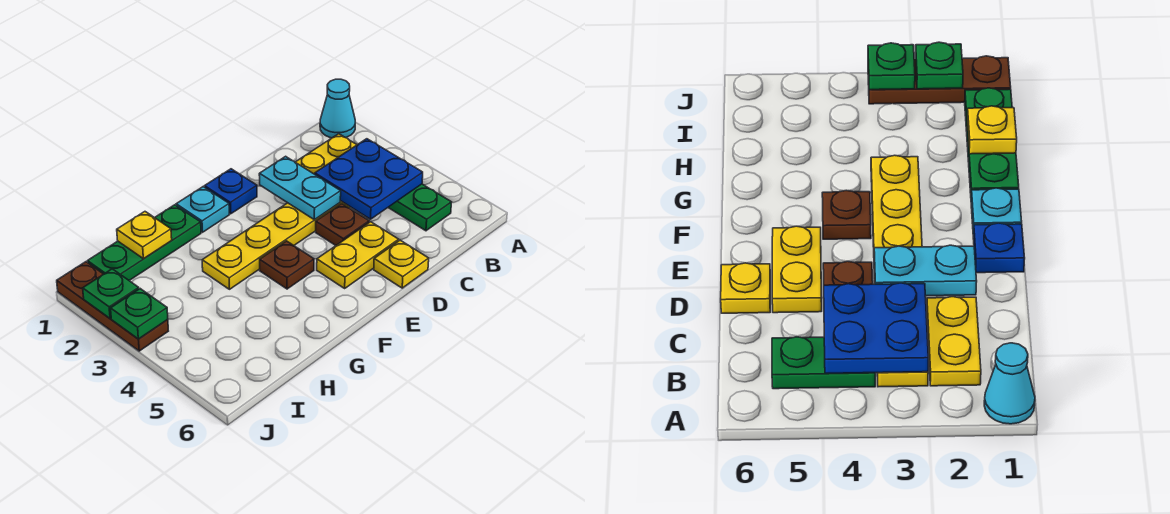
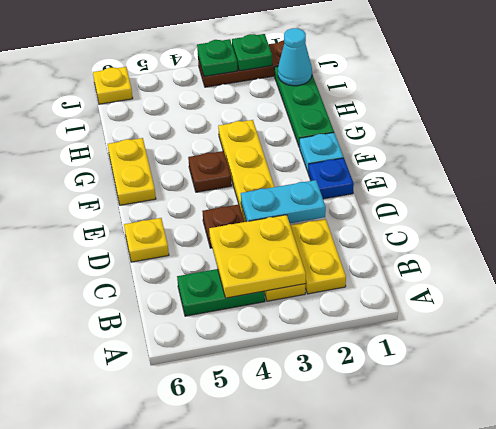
cyan 1x1 cone [320,79,355,138] -> cyan 1x1 cone moved to [278,28,312,86]
blue 2x2 plate [315,139,423,219] -> yellow 2x2 plate [209,215,306,298]
yellow 1x2 plate [317,222,399,288] -> yellow 1x2 plate moved to [108,138,156,205]
yellow 1x1 plate [117,212,172,259] -> yellow 1x1 plate moved to [93,67,133,104]

